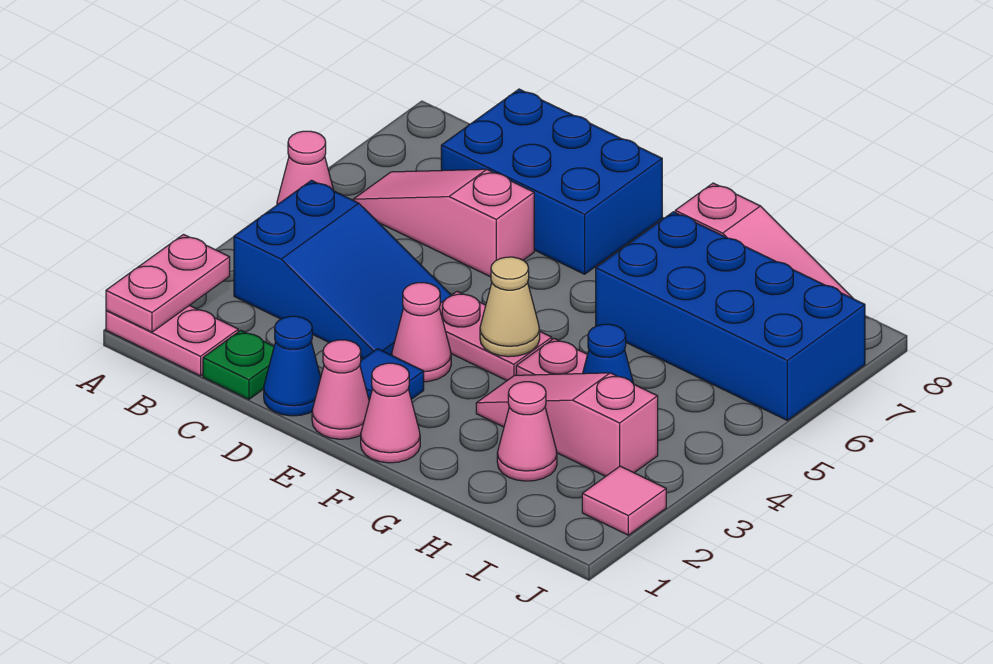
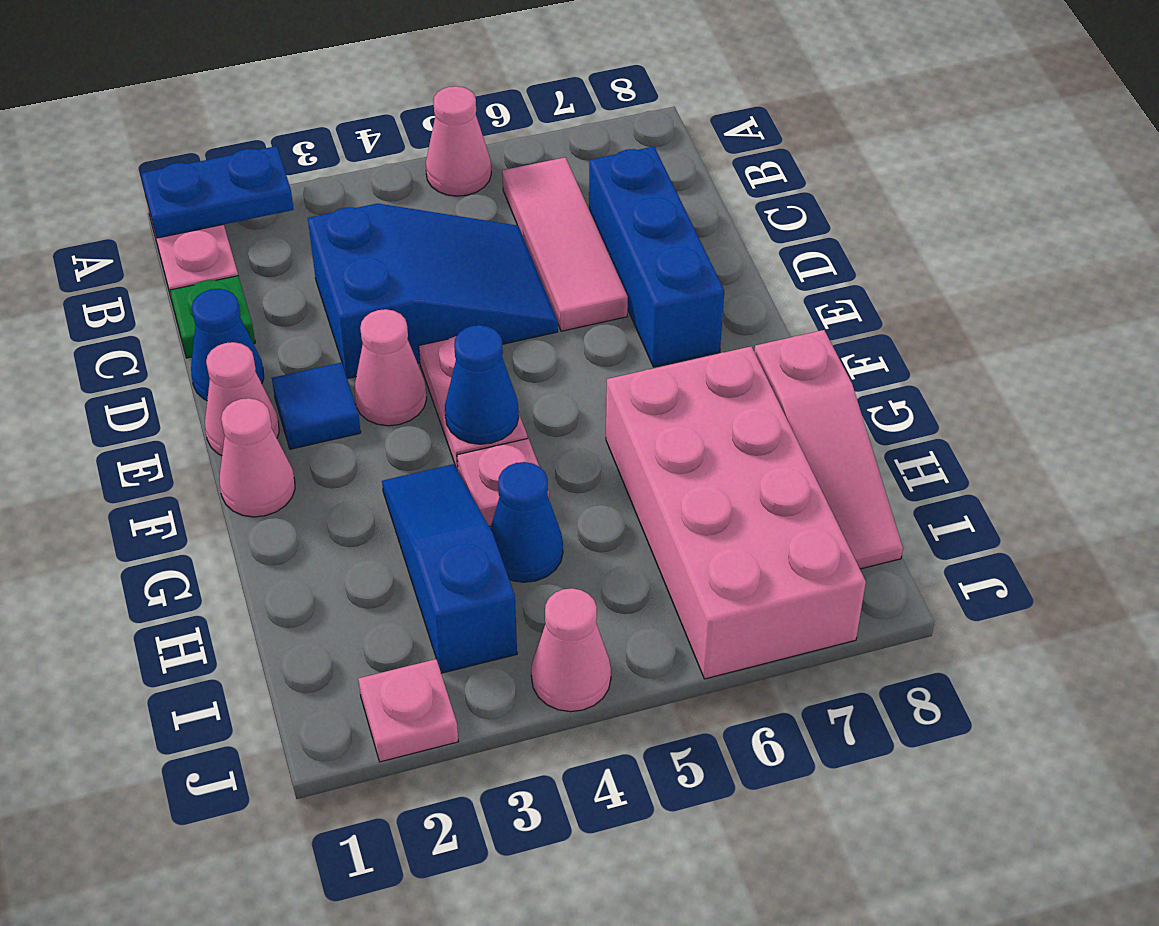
pink 1x2 plate [106,235,230,332] -> blue 1x2 plate [141,146,294,238]
blue 2x3 slope [234,180,451,359] -> blue 2x3 slope turned to [308,203,558,379]
pink 1x3 slope [353,169,534,277] -> pink 1x3 tile [502,157,628,331]
blue 2x3 brick [441,89,662,274] -> blue 1x3 brick [589,147,724,367]
tan 1x1 cone [480,257,540,357] -> blue 1x1 cone [445,325,519,444]
pink 1x3 slope [476,373,658,476] -> blue 1x3 slope [382,464,517,673]
blue 2x4 brick [596,212,865,420] -> pink 2x4 brick [606,346,866,679]
pink 1x1 cone [497,382,557,481] -> pink 1x1 cone moved to [531,588,611,712]
pink 1x1 tile [582,466,666,535] -> pink 1x1 plate [358,659,459,762]

